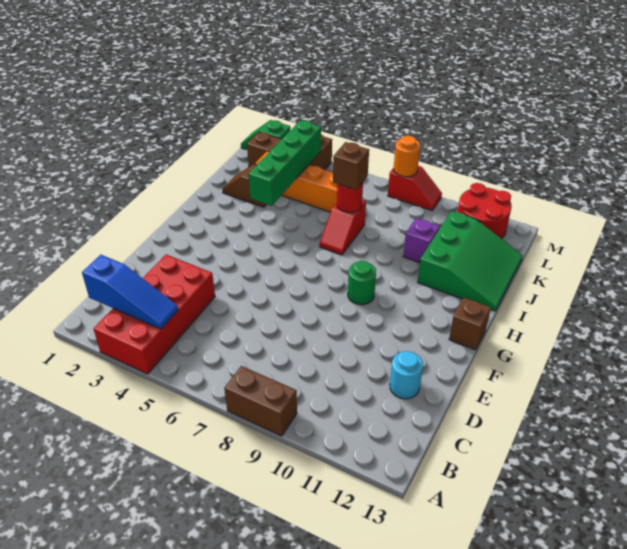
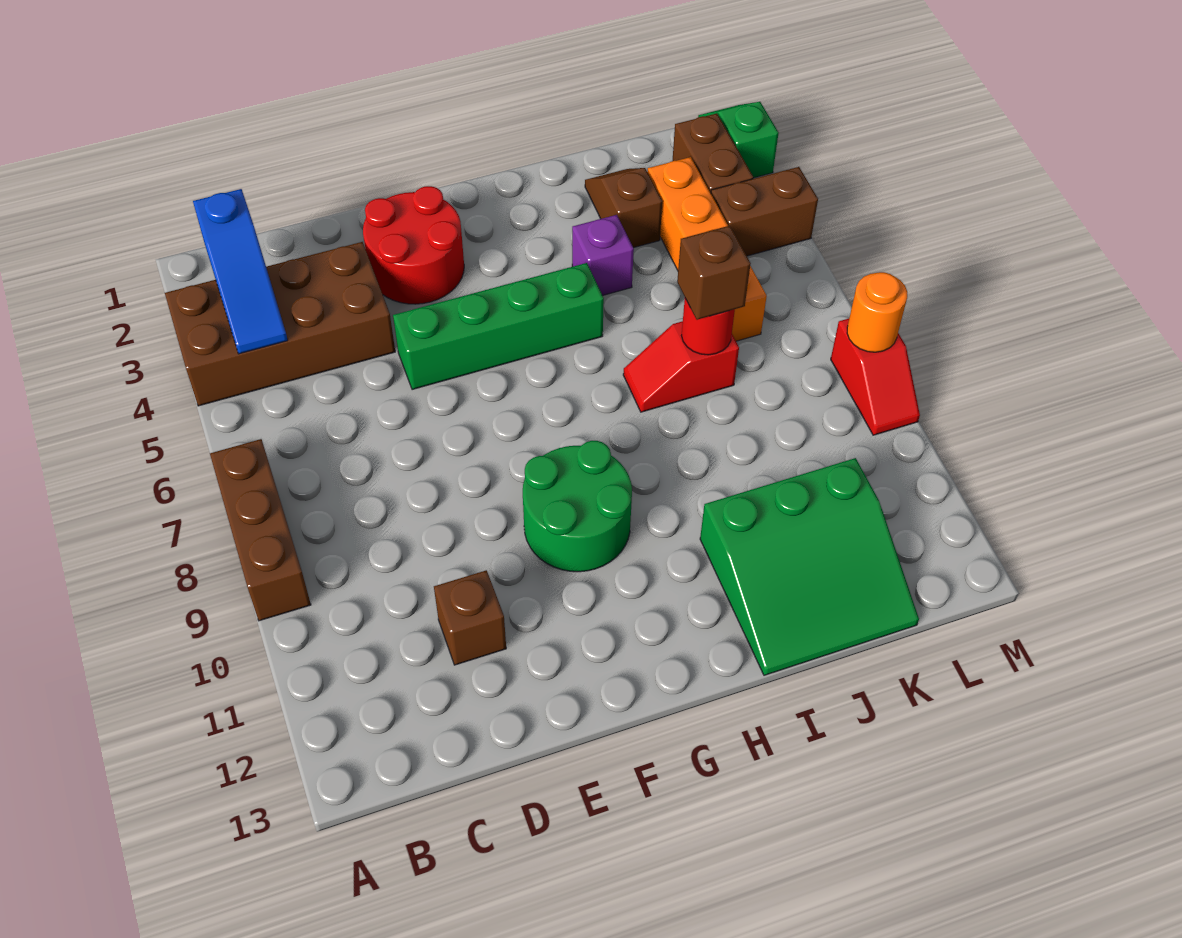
red 2x4 brick [94,255,215,374] -> brown 2x4 brick [165,242,395,406]
brown 1x2 brick [224,366,297,436] -> brown 1x3 brick [210,439,311,621]
cyan 1x1 round brick [390,351,423,399] -> none
green 1x1 round brick [348,261,376,305] -> green 2x2 round brick [523,441,632,572]
brown 1x1 brick [449,298,491,350] -> brown 1x1 brick moved to [434,570,506,665]
green 1x4 brick [248,120,321,206] -> green 1x4 brick moved to [393,263,604,390]
purple 1x1 brick [403,218,440,263] -> purple 1x1 brick moved to [572,215,634,295]
red 2x2 round brick [457,183,512,239] -> red 2x2 round brick moved to [363,186,464,304]

